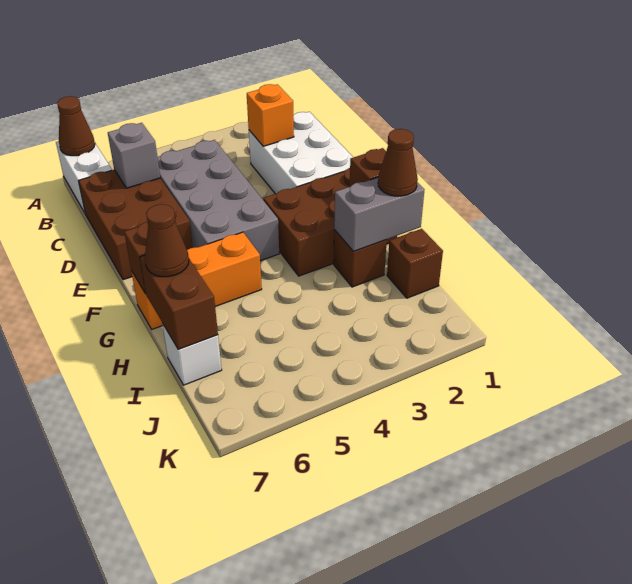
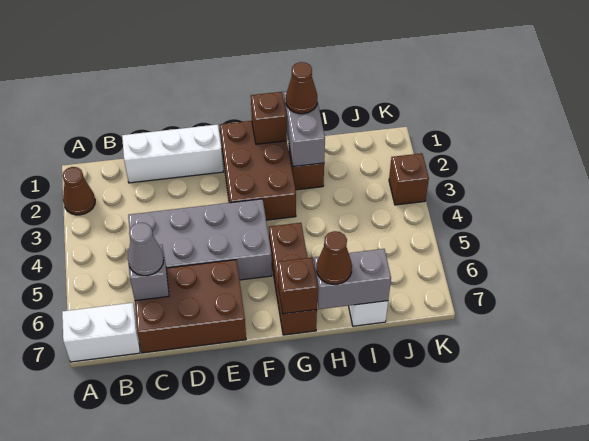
brown 1x1 cone [57,96,95,156] -> brown 1x1 cone moved to [62,167,95,215]
white 2x3 brick [249,112,353,194] -> white 1x3 brick [122,125,223,183]
orange 1x1 brick [247,84,294,146] -> none
none -> grey 1x1 cone [128,223,164,276]
orange 1x3 brick [131,232,262,329] -> brown 1x3 brick [269,223,317,335]
brown 1x2 brick [140,255,218,349] -> grey 1x2 brick [314,249,391,309]
brown 1x1 brick [387,229,443,298] -> brown 1x1 brick moved to [389,153,429,205]

